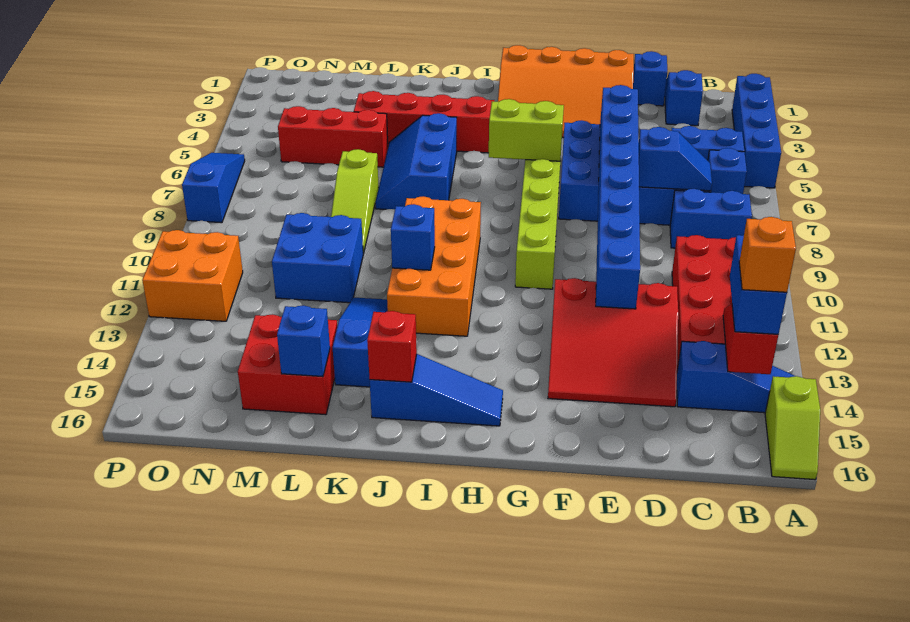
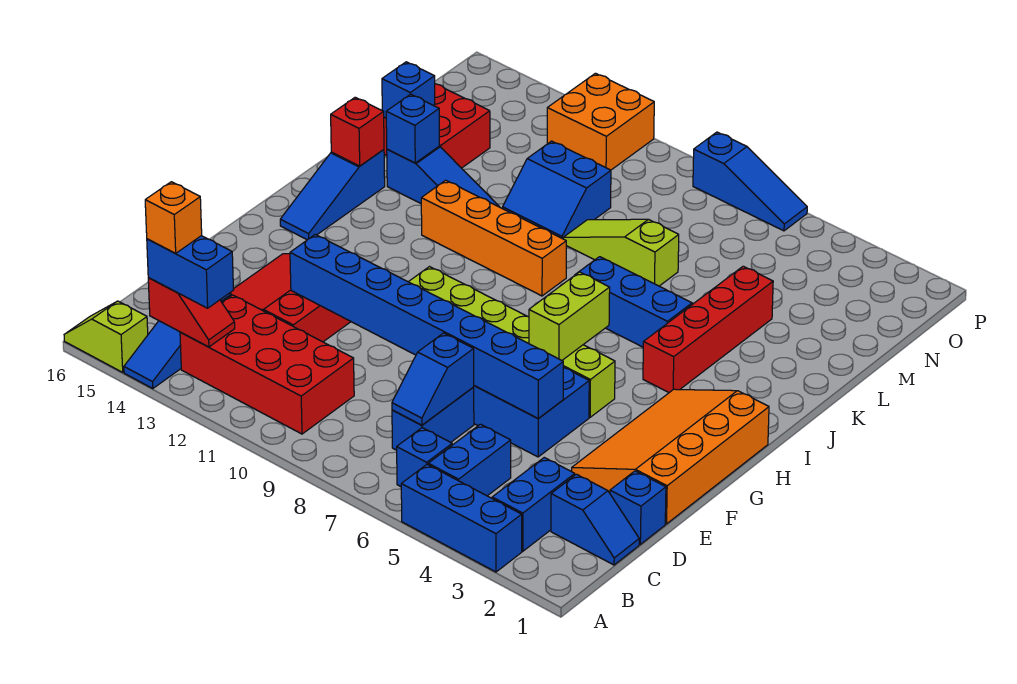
blue 1x4 brick [732,74,781,188] -> blue 1x3 brick [401,464,522,572]
blue 1x2 brick [670,189,752,248] -> blue 1x2 brick moved to [492,458,575,551]
orange 2x4 brick [387,196,481,336] -> orange 1x4 brick [421,180,566,296]
blue 1x1 brick [391,204,435,270] -> blue 1x1 brick moved to [386,94,439,163]
red 1x3 brick [278,106,388,167] -> none
blue 2x2 brick [272,213,363,303] -> blue 2x2 slope [503,141,611,239]

